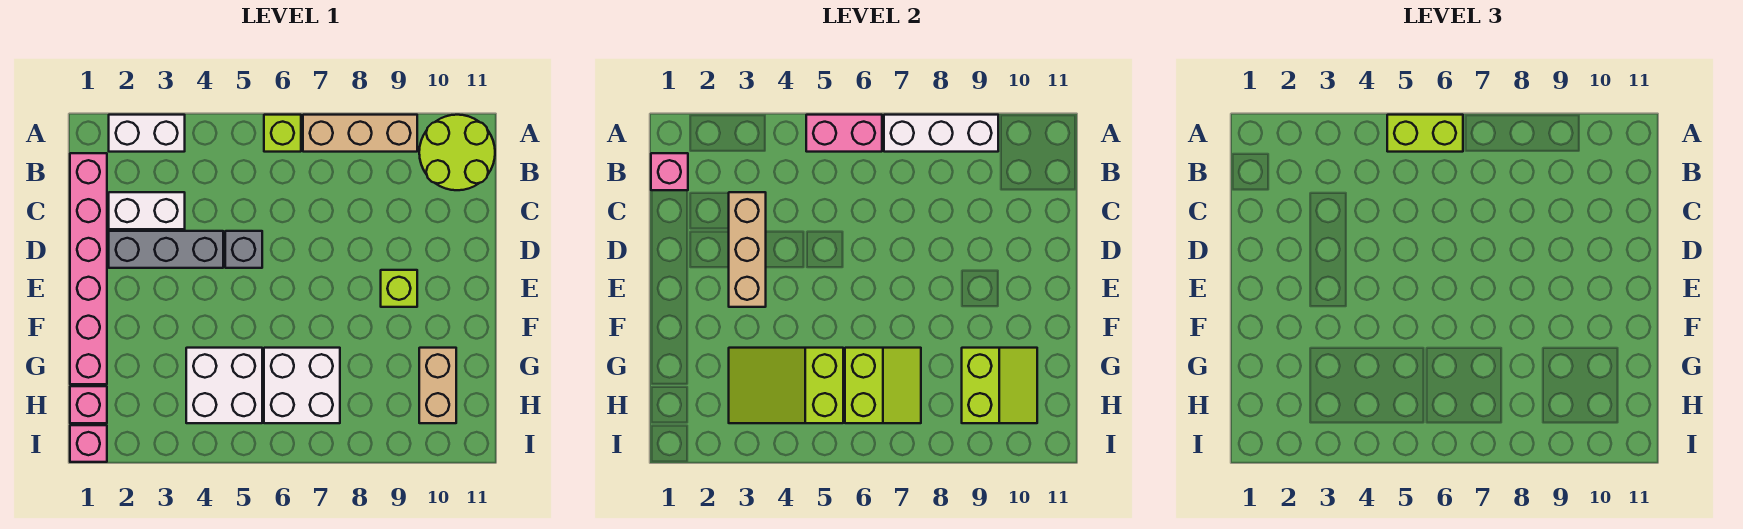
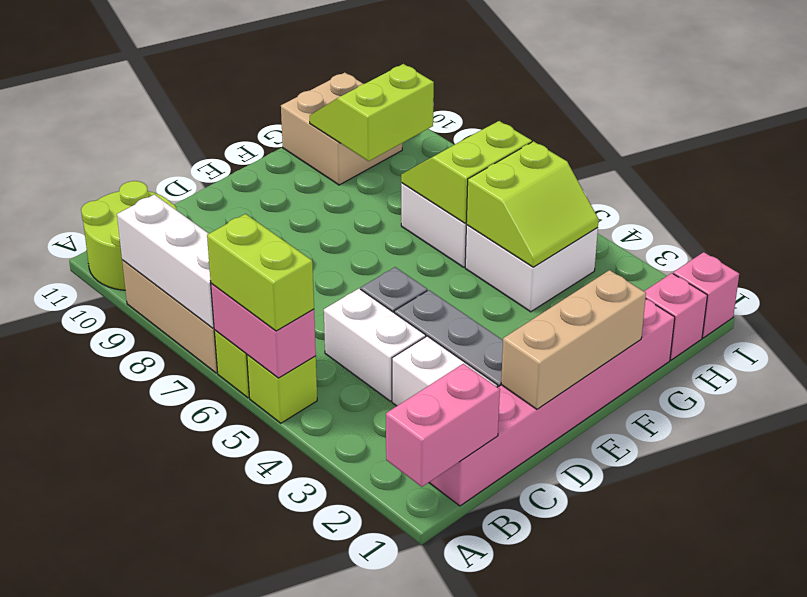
white 1x2 brick [109,115,185,152] -> white 1x2 brick moved to [324,289,426,401]
pink 1x1 brick [651,153,688,190] -> pink 1x2 brick [386,364,500,487]
tan 1x3 brick [729,192,766,307] -> tan 1x3 brick moved to [501,270,646,409]
lime 1x1 brick [381,270,417,307] -> lime 1x1 brick moved to [247,355,317,423]
lime 2x3 slope [729,348,843,423] -> lime 2x2 slope [466,141,599,267]
tan 1x2 brick [419,348,456,423] -> tan 2x2 brick [281,73,402,185]

